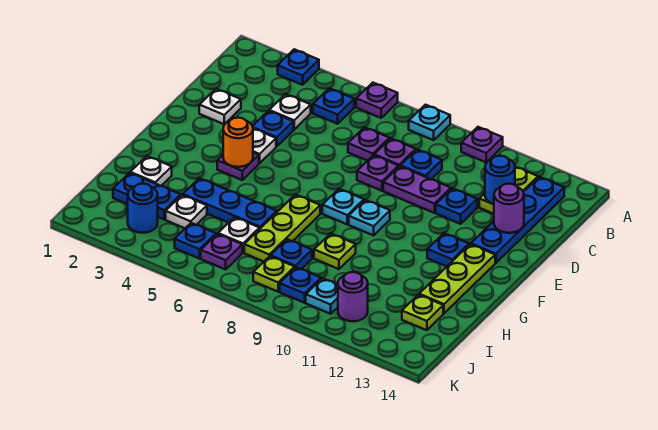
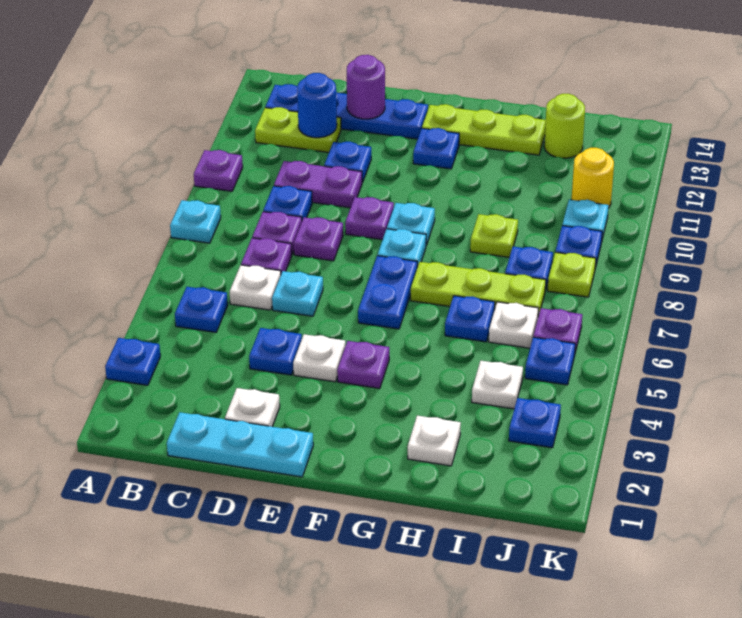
purple 1x1 plate [356,83,398,118] -> purple 1x1 plate moved to [345,197,394,240]
none -> cyan 1x3 plate [167,412,313,477]
white 1x1 plate [269,94,311,130] -> white 1x1 plate moved to [230,265,281,310]
none -> cyan 1x1 plate [272,271,323,316]
purple 1x2 plate [383,166,451,213] -> purple 1x2 plate turned to [274,161,362,208]
orange 1x1 round brick [223,118,253,167] -> none
blue 1x3 plate [183,178,277,228] -> blue 1x1 plate [445,296,495,342]
blue 1x2 plate [113,173,181,219] -> blue 1x2 plate moved to [358,256,417,329]
lime 1x1 plate [402,295,443,330] -> lime 1x1 round brick [544,94,585,158]
blue 1x1 round brick [128,183,158,233] -> blue 1x1 plate [509,398,561,448]
purple 1x1 round brick [338,272,368,321] -> yellow 1x1 round brick [572,148,614,208]

